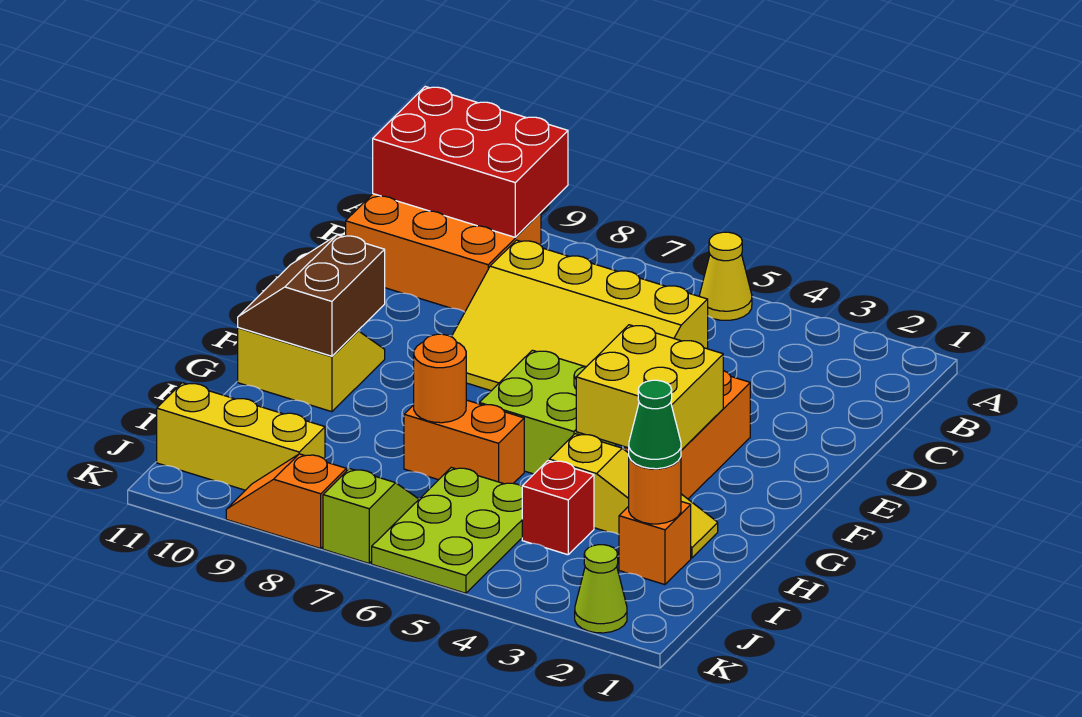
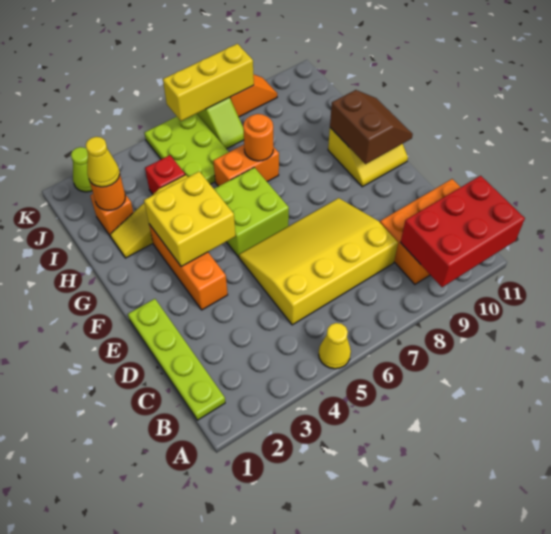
none -> lime 1x4 plate [128,299,225,420]
green 1x1 cone [629,380,681,469] -> yellow 1x1 cone [86,137,120,187]
yellow 1x3 brick [157,383,325,490] -> yellow 1x3 brick moved to [163,44,254,121]

